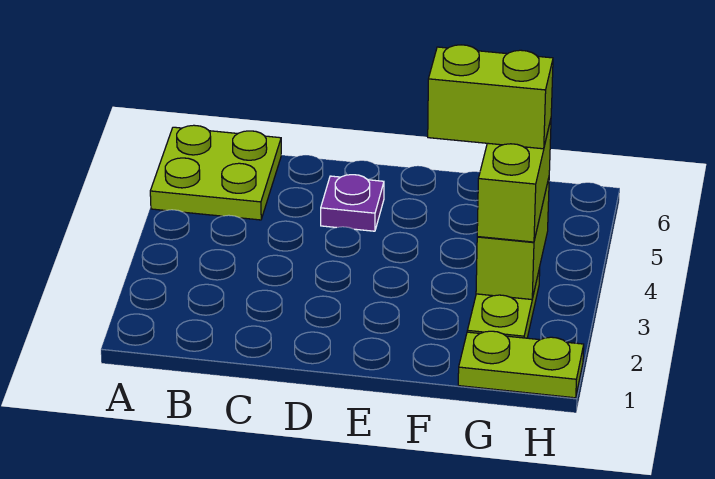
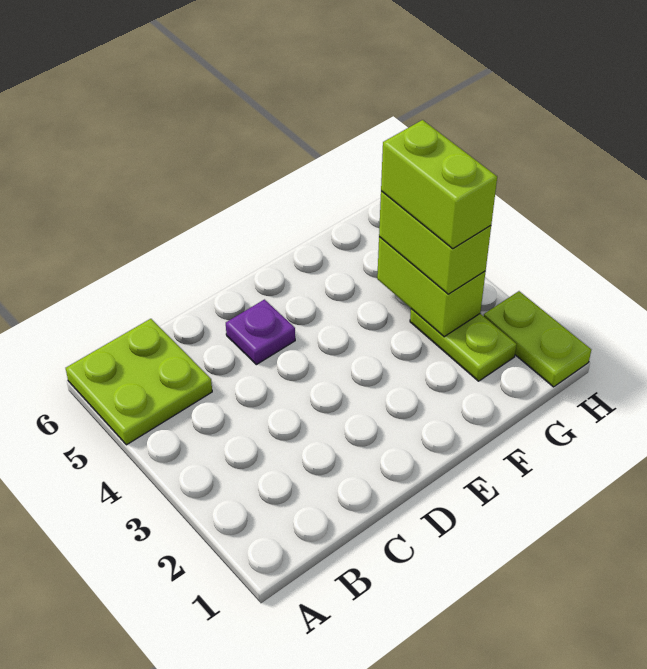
lime 1x2 brick [428,45,553,149] -> lime 1x2 brick turned to [381,120,497,248]
lime 1x2 plate [458,331,584,398] -> lime 1x2 plate turned to [484,291,591,387]

